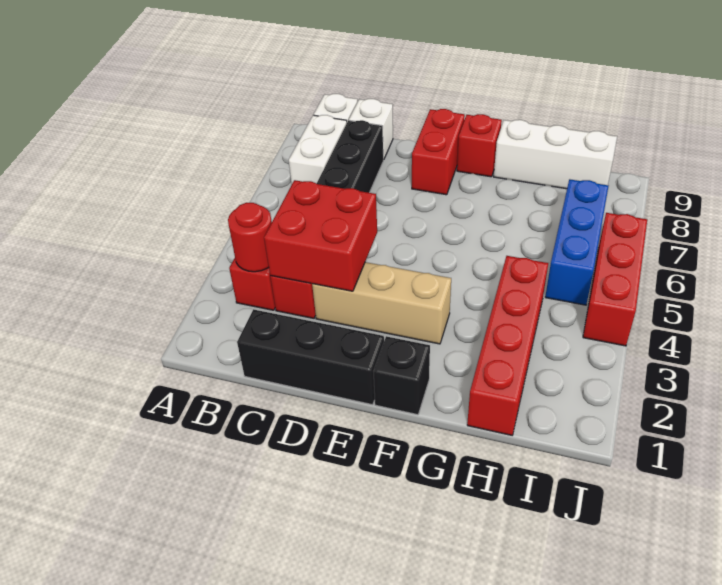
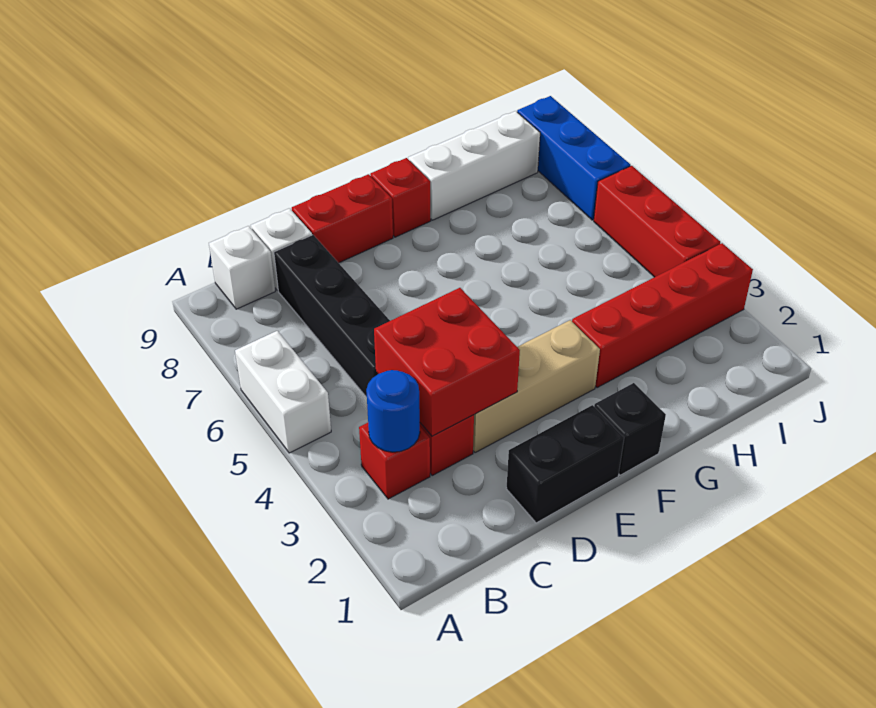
red 1x1 round brick [228,203,272,272] -> blue 1x1 round brick [366,370,420,452]
white 1x2 brick [289,115,347,184] -> white 1x2 brick moved to [235,331,331,453]
black 1x3 brick [237,309,384,405] -> black 1x2 brick [506,405,624,523]
red 1x2 brick [412,109,465,195] -> red 1x2 brick turned to [292,174,393,263]
red 1x4 brick [467,256,548,435] -> red 1x4 brick turned to [572,243,753,388]
blue 1x3 brick [545,179,608,305] -> blue 1x3 brick moved to [517,96,630,220]

